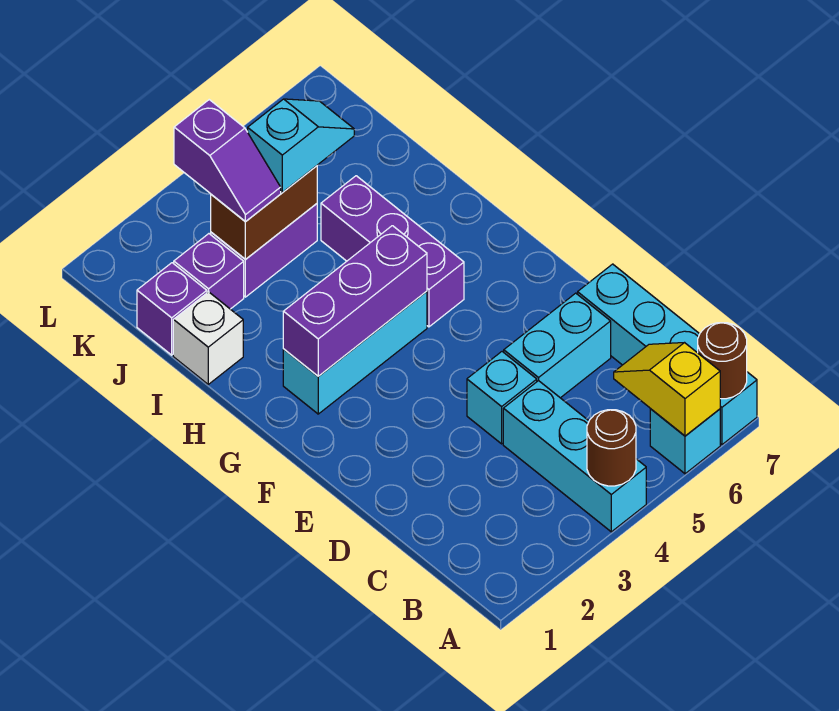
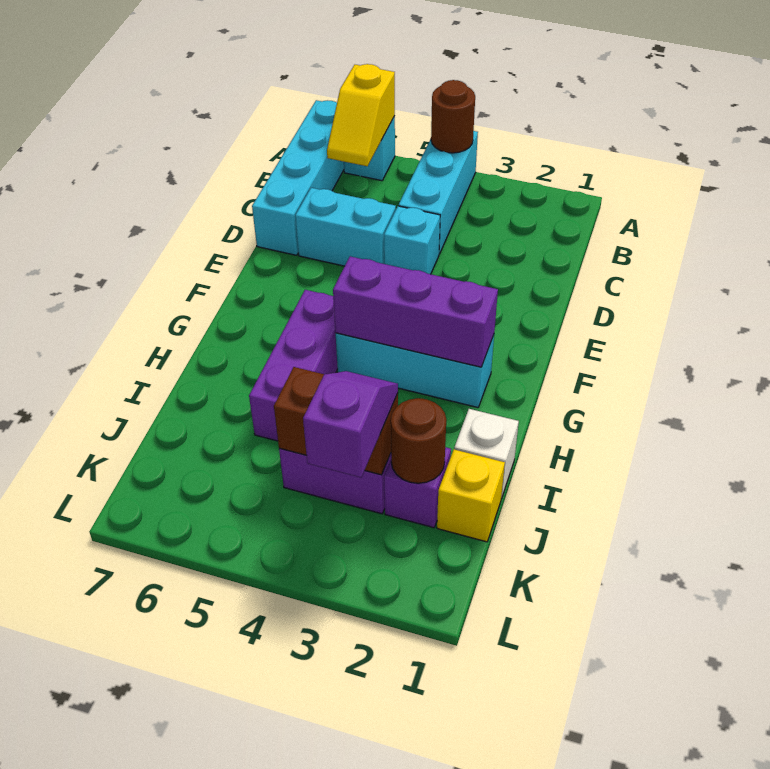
brown 1x1 round brick [698,323,747,399] -> brown 1x1 round brick moved to [391,398,446,483]
purple 1x1 brick [137,263,207,355] -> yellow 1x1 brick [437,449,505,542]
cyan 1x2 slope [248,99,354,192] -> none

